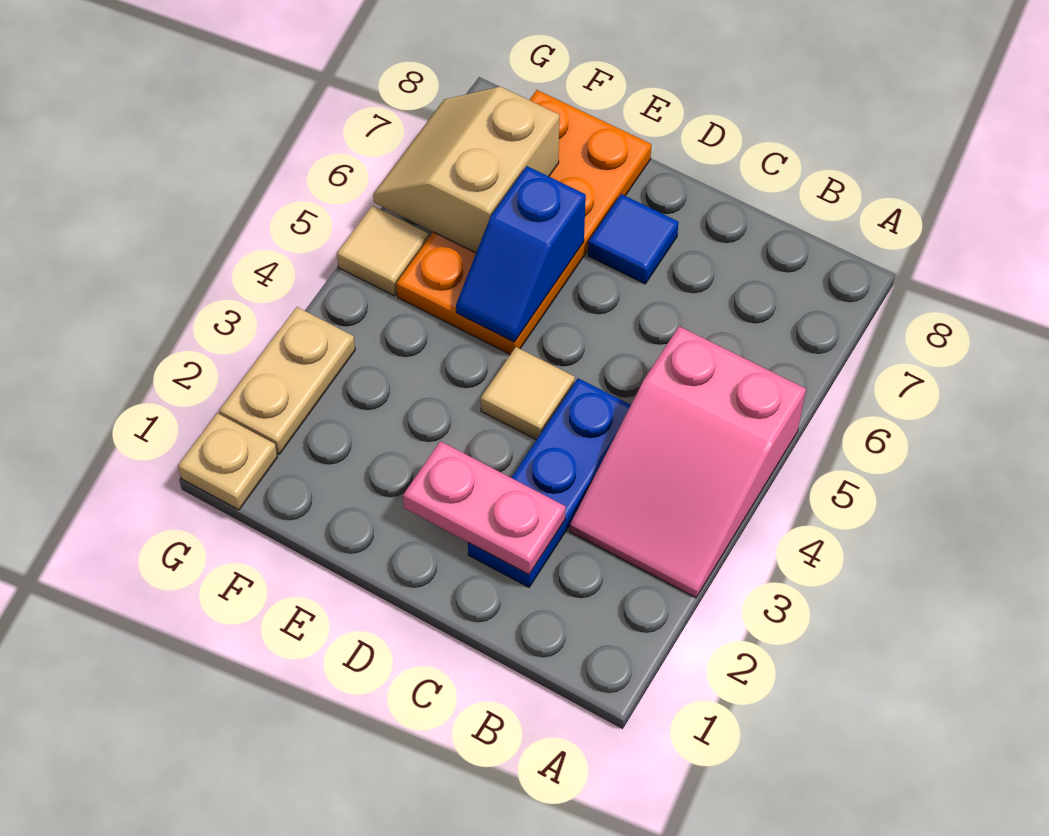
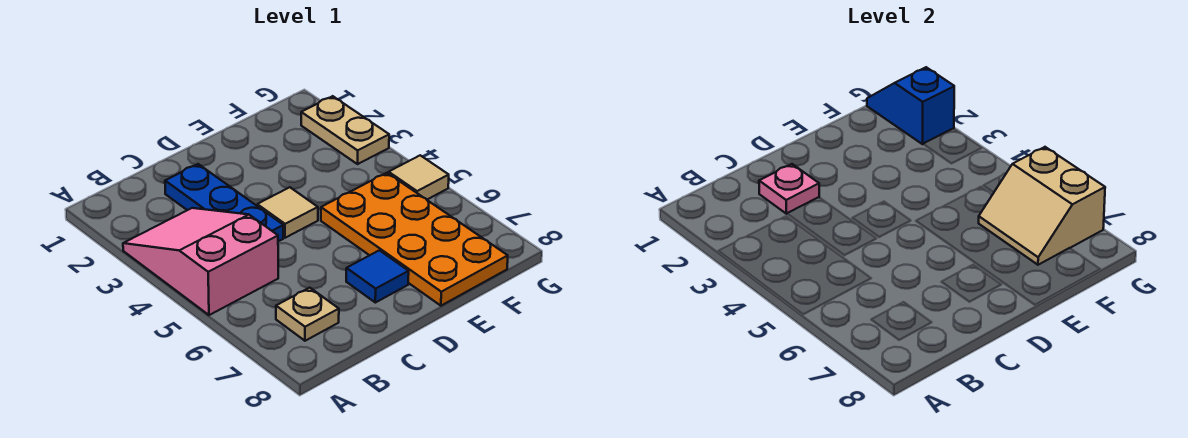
pink 1x2 plate [403,441,566,574] -> pink 1x1 plate [759,164,819,214]
blue 1x2 slope [456,166,586,342] -> blue 1x2 slope moved to [867,67,954,144]
tan 2x2 slope [373,87,560,253] -> tan 2x2 slope turned to [979,147,1105,265]
tan 1x1 plate [178,413,277,510] -> tan 1x1 plate moved to [276,288,339,341]

